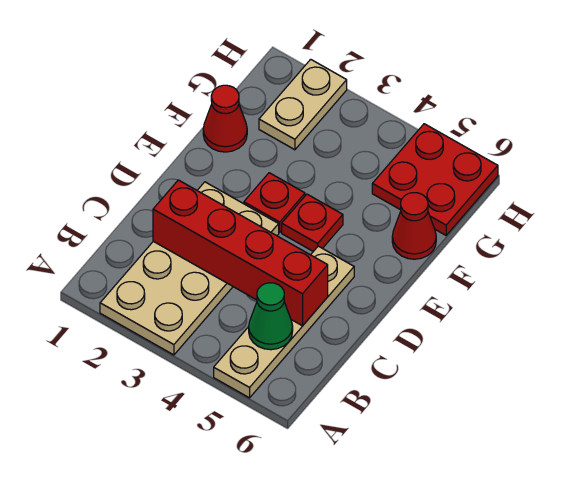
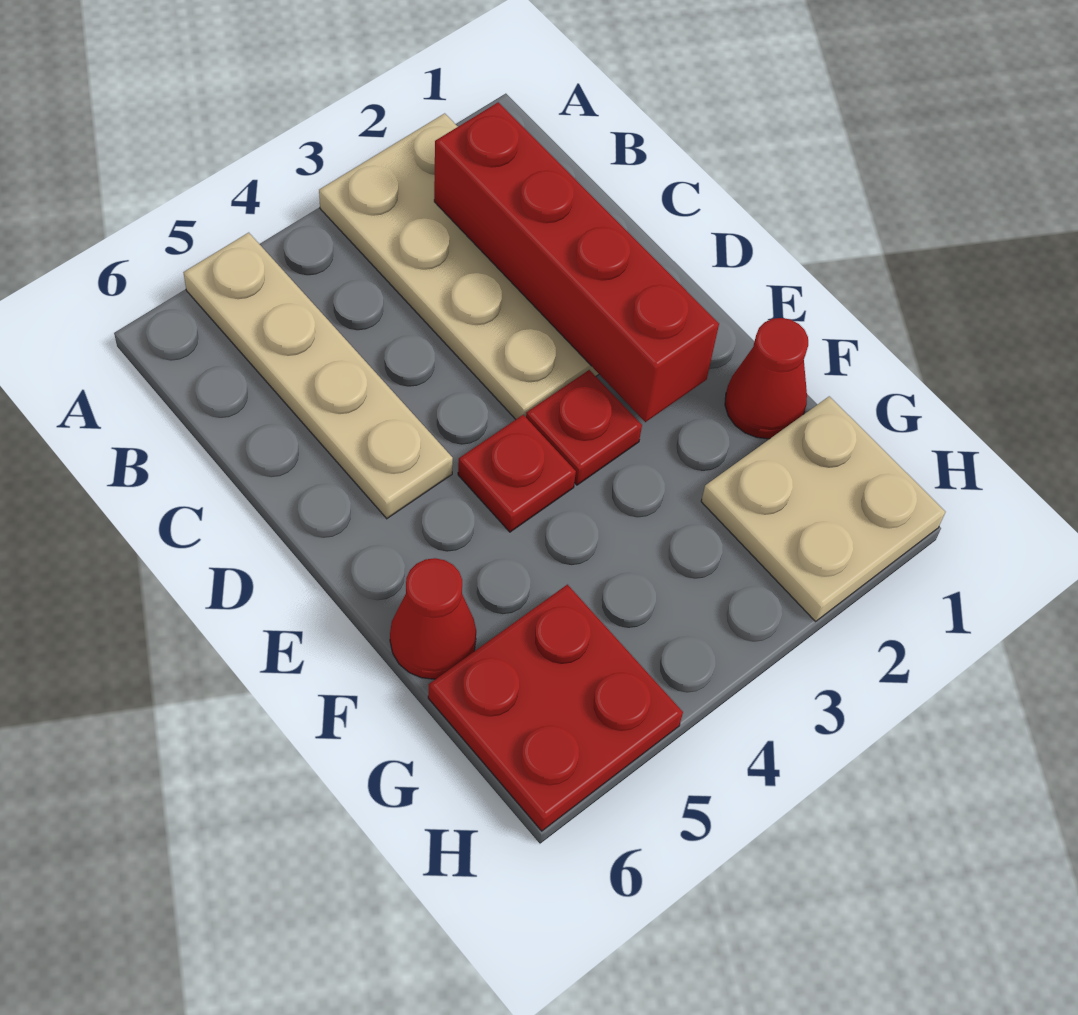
green 1x1 cone [249,283,293,350] -> none
red 1x4 brick [153,180,328,326] -> red 1x4 brick turned to [434,102,719,422]
tan 1x2 plate [259,59,347,150] -> tan 2x2 plate [701,396,945,621]

